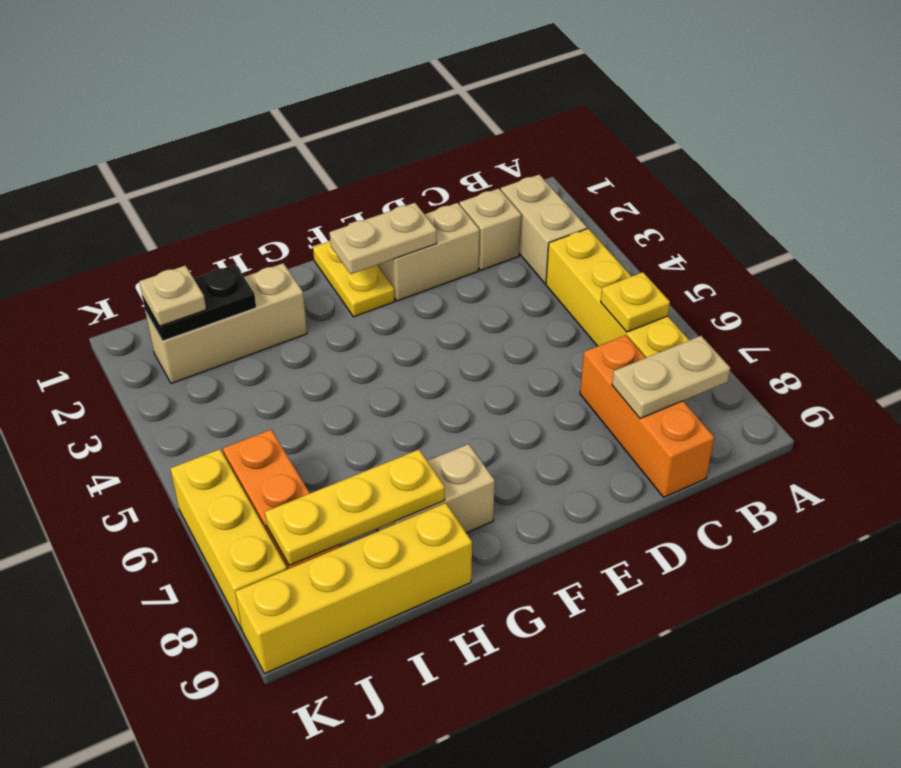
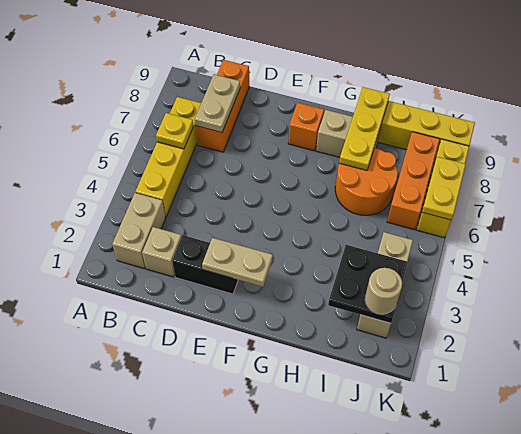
tan 1x2 plate [612,336,730,418] -> tan 1x2 plate turned to [195,74,240,133]
tan 1x2 brick [377,203,479,301] -> black 1x2 brick [172,235,238,294]
yellow 1x2 plate [313,241,395,317] -> yellow 1x2 plate moved to [422,157,466,220]
none -> orange 1x1 brick [288,103,324,151]
tan 1x3 brick [146,263,307,384] -> tan 1x3 brick turned to [357,232,413,338]
none -> orange 2x2 round brick [335,148,398,215]
yellow 1x3 plate [265,450,445,565] -> yellow 1x3 plate turned to [339,87,390,170]
black 1x2 plate [143,264,256,341] -> black 2x2 plate [328,245,408,323]
tan 1x1 plate [139,266,206,326] -> tan 1x1 round brick [365,268,402,314]

